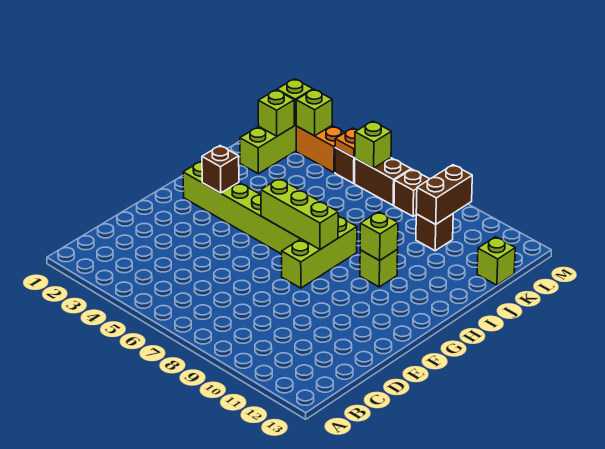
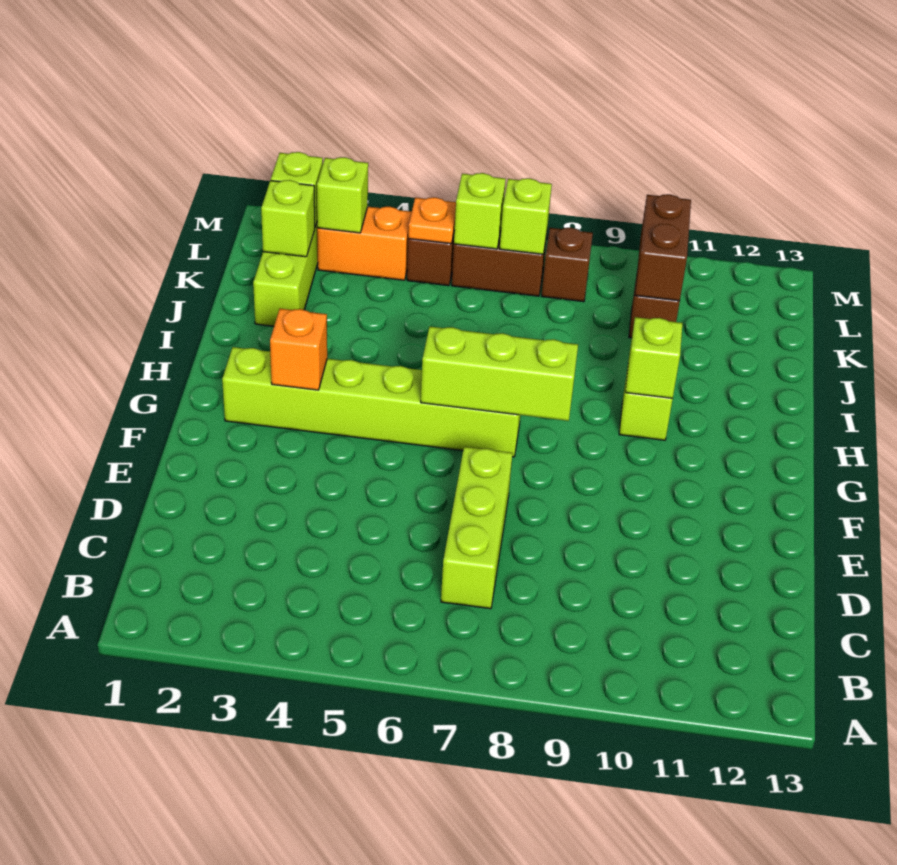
lime 1x3 brick [282,216,357,288] -> lime 1x3 brick moved to [441,447,513,609]
brown 1x1 brick [202,146,239,193] -> orange 1x1 brick [270,309,327,390]
lime 1x1 brick [477,237,515,285] -> lime 1x1 brick moved to [500,178,552,254]

